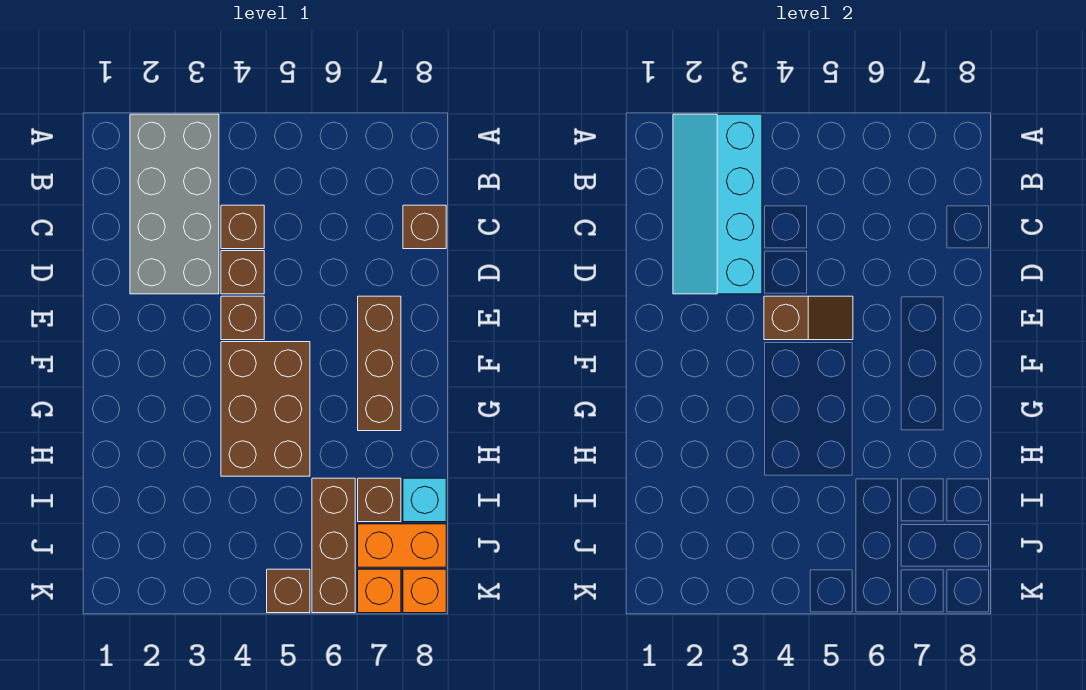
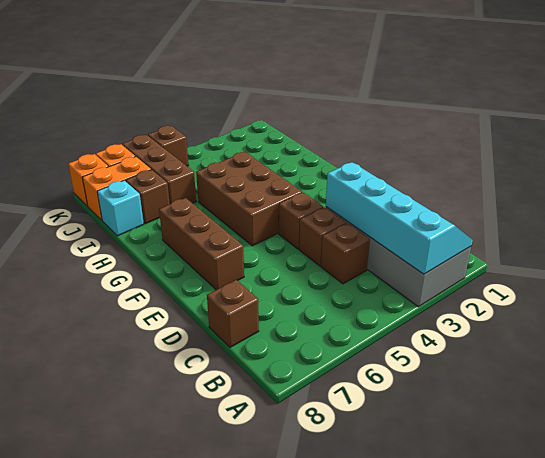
brown 1x2 slope [764,296,853,340] -> none

